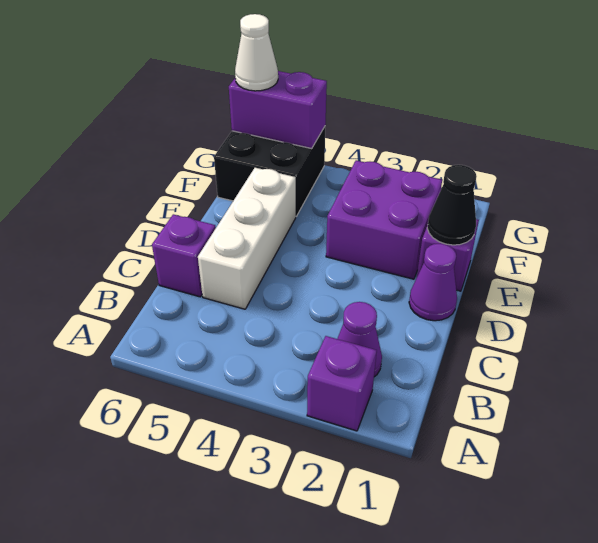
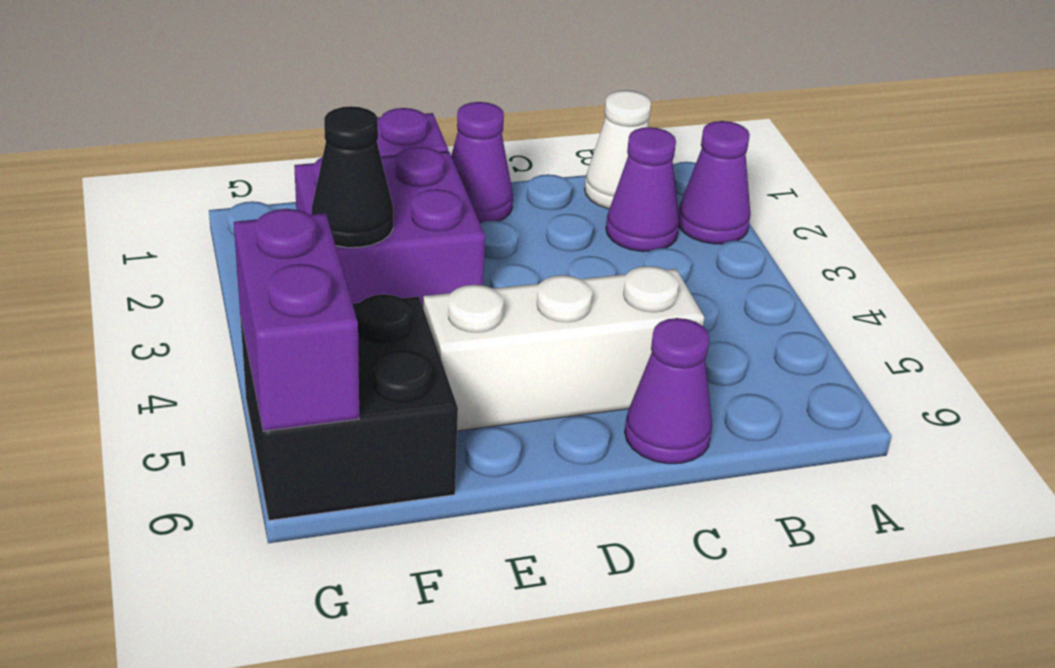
purple 1x1 brick [307,336,377,431] -> purple 1x1 cone [678,121,751,244]
purple 1x1 brick [152,214,216,297] -> purple 1x1 cone [625,318,712,464]
black 1x1 cone [427,165,477,245] -> black 1x1 cone moved to [312,106,393,248]
white 1x1 cone [235,14,278,91] -> white 1x1 cone moved to [585,90,651,209]

